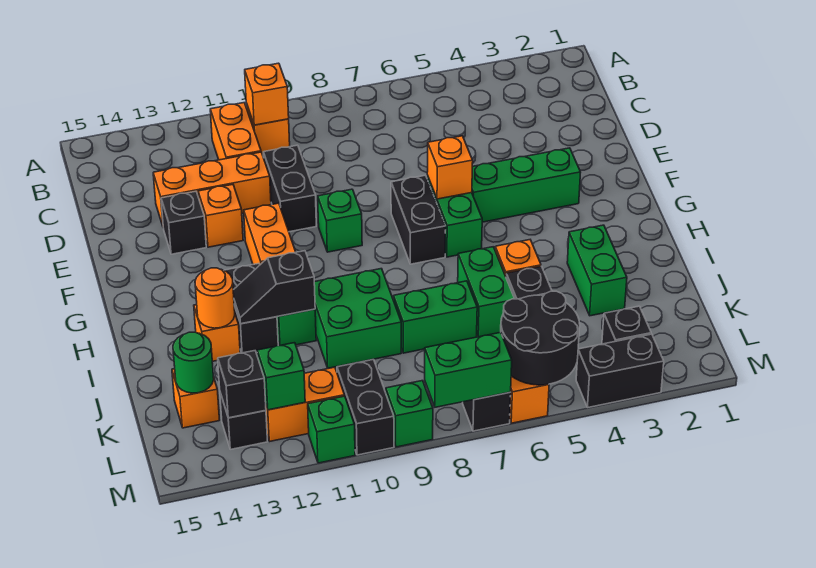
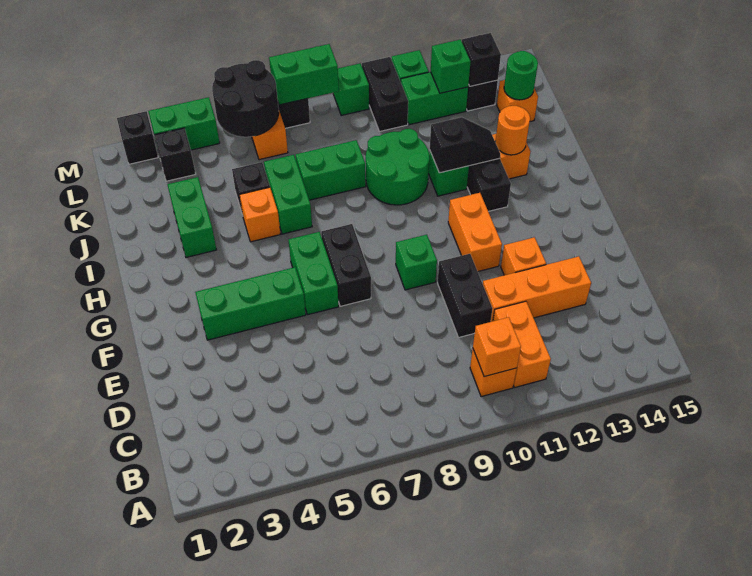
black 1x1 brick [161,191,206,254] -> black 1x1 brick moved to [117,111,158,164]
orange 1x1 brick [427,136,473,199] -> none
green 2x2 brick [314,269,401,368] -> green 2x2 round brick [366,129,429,205]
orange 1x2 brick [266,367,344,441] -> green 1x2 brick [401,72,468,125]
black 1x2 brick [576,334,664,407] -> green 1x2 brick [148,97,220,150]

